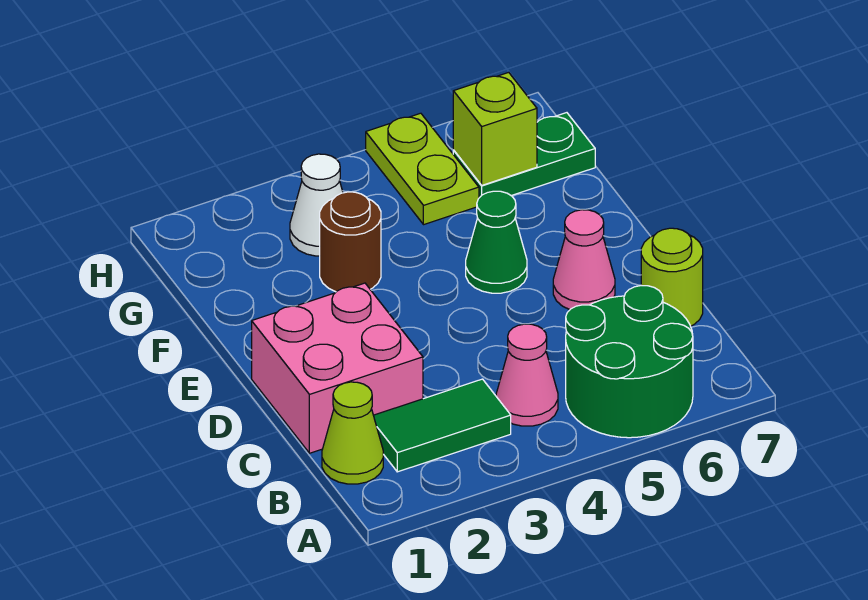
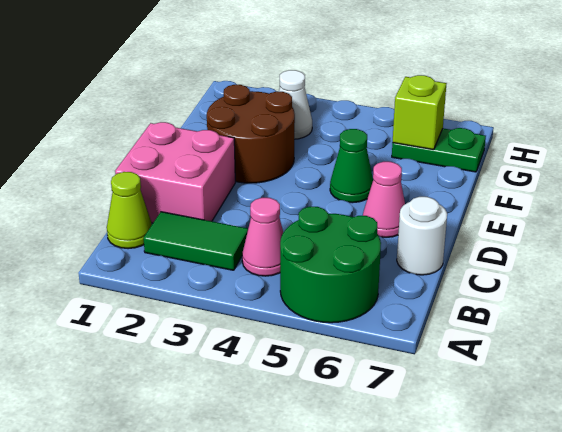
lime 1x1 round brick [641,228,703,326] -> white 1x1 round brick [397,197,447,275]
brown 1x1 round brick [320,192,381,292] -> brown 2x2 round brick [207,85,295,183]
lime 1x2 plate [366,113,479,225] -> none

